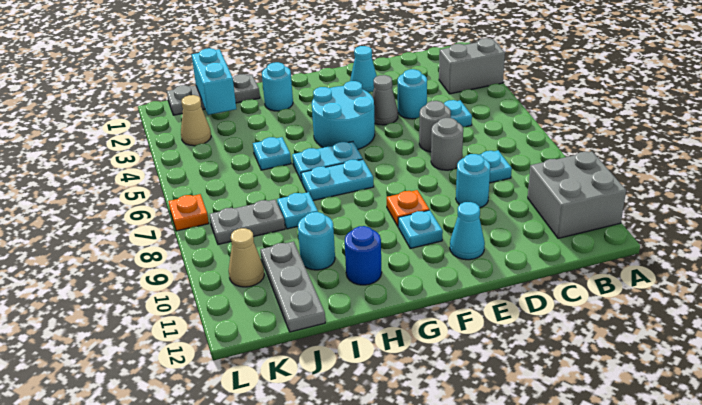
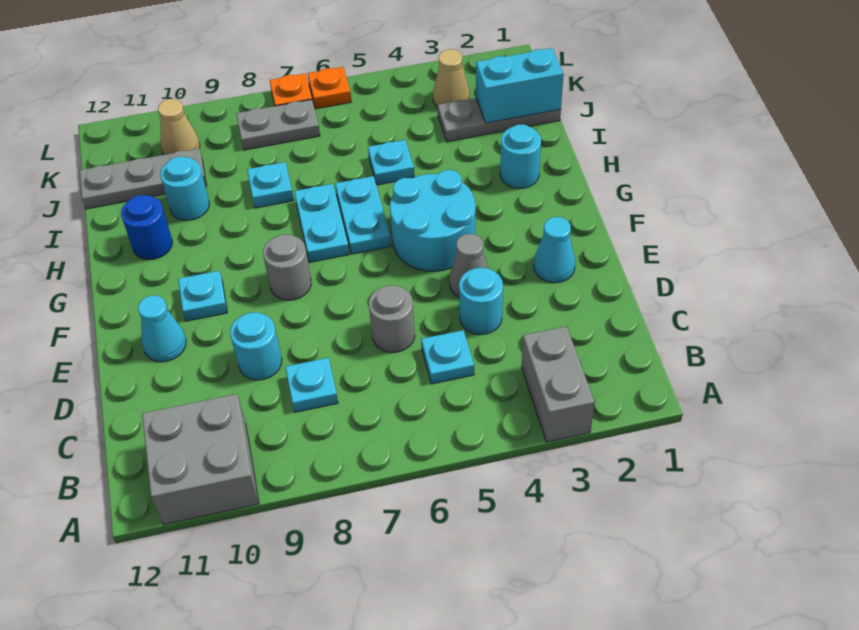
grey 1x1 round brick [431,118,463,170] -> grey 1x1 round brick moved to [263,235,311,300]
orange 1x1 plate [387,190,429,226] -> orange 1x1 plate moved to [308,67,352,109]
grey 1x3 plate [167,74,260,115] -> grey 1x3 plate turned to [438,98,561,142]
grey 1x2 plate [209,200,285,244] -> grey 1x2 plate turned to [236,100,320,150]

